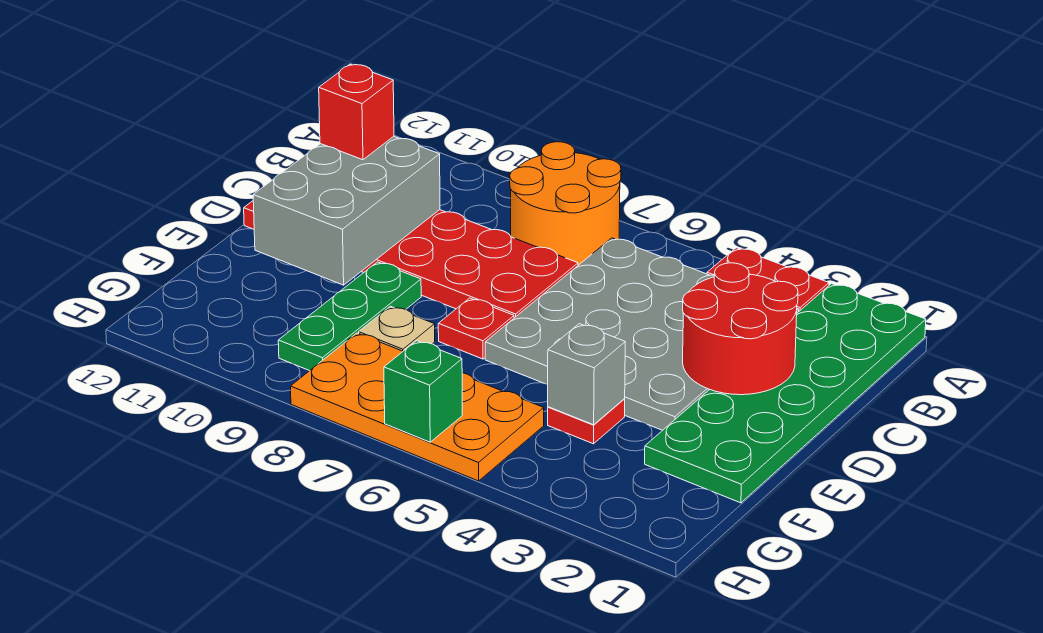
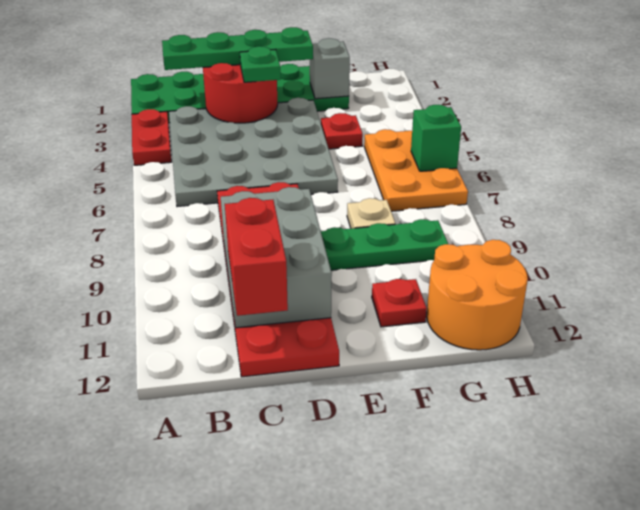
orange 2x2 round brick [510,142,621,265] -> orange 2x2 round brick moved to [427,240,528,350]
none -> green 1x4 plate [162,27,313,70]
grey 2x3 brick [253,137,440,285] -> grey 2x3 brick turned to [221,187,332,328]
red 1x1 brick [319,64,394,160] -> red 1x2 brick [225,198,288,316]
none -> green 1x1 plate [240,46,281,82]
red 1x1 plate [438,298,514,359] -> red 1x1 plate moved to [372,279,427,327]
grey 1x1 brick [548,324,625,425] -> grey 1x1 brick moved to [310,38,350,99]
orange 2x4 plate [291,333,544,481] -> orange 2x3 plate [364,129,468,211]

